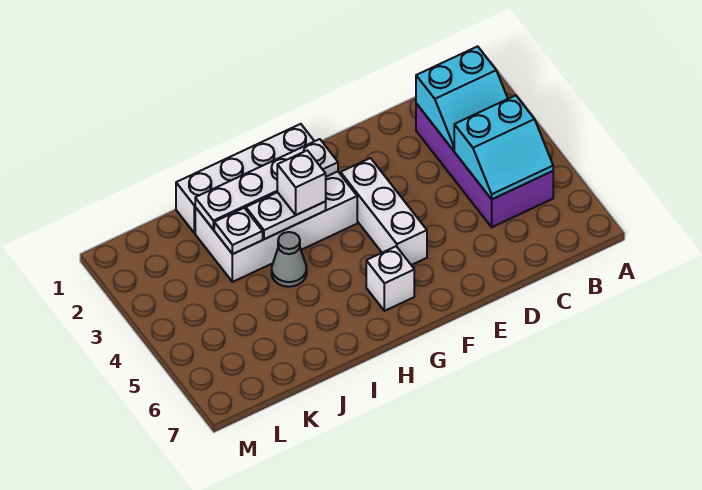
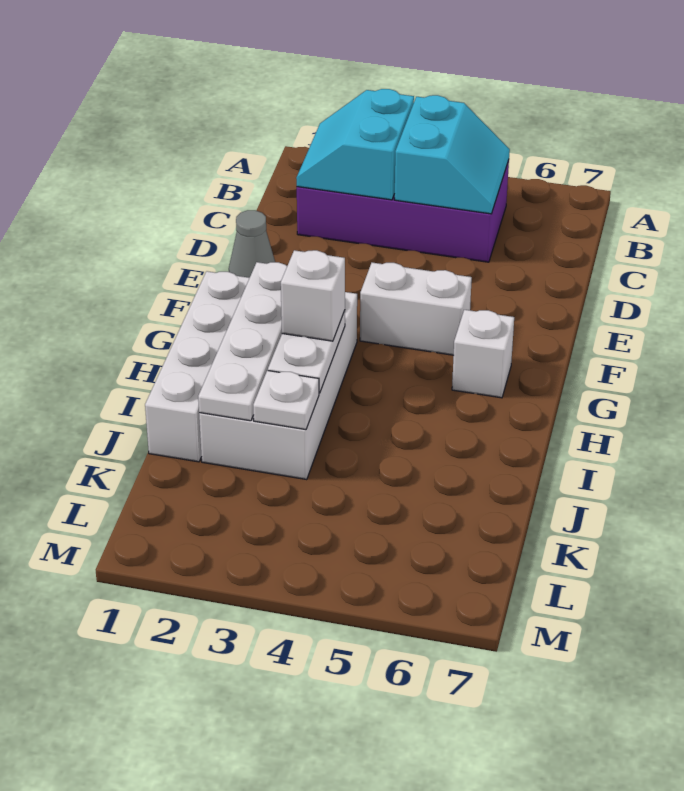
cyan 2x2 slope [416,46,508,150] -> cyan 2x2 slope turned to [296,89,414,200]
white 1x3 brick [341,158,427,265] -> white 1x2 brick [360,263,472,355]
grey 1x1 cone [272,232,307,287] -> grey 1x1 cone moved to [229,210,275,278]

